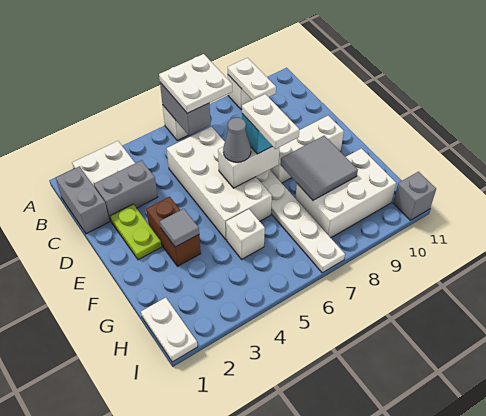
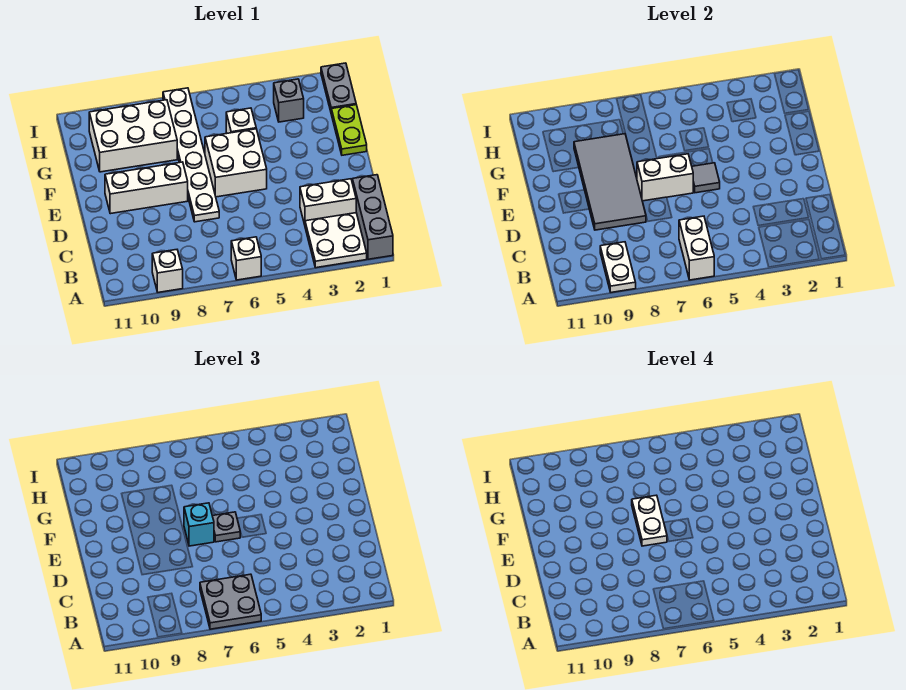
grey 1x2 brick [160,83,211,136] -> white 1x2 brick [679,216,714,280]
white 2x2 plate [159,54,232,113] -> grey 2x2 plate [200,574,261,629]
grey 1x2 brick [56,166,109,234] -> grey 1x3 brick [352,175,393,259]
grey 1x2 brick [94,160,157,221] -> white 1x2 brick [300,179,356,225]
white 2x4 brick [167,127,272,240] -> white 2x2 brick [205,129,267,197]
lime 1x2 plate [110,204,161,260] -> lime 1x2 plate moved to [331,105,367,155]
brown 1x2 brick [146,197,201,266] -> none
grey 1x1 cone [223,118,251,162] -> grey 1x1 plate [213,512,240,542]
grey 1x1 tile [160,209,199,247] -> grey 1x1 tile moved to [692,163,720,193]
grey 2x2 tile [280,136,358,200] -> grey 2x4 tile [574,134,646,230]
white 1x2 plate [141,298,198,362] -> grey 1x2 plate [321,63,356,111]
grey 1x1 brick [393,172,436,220] -> grey 1x1 brick moved to [274,79,304,122]

